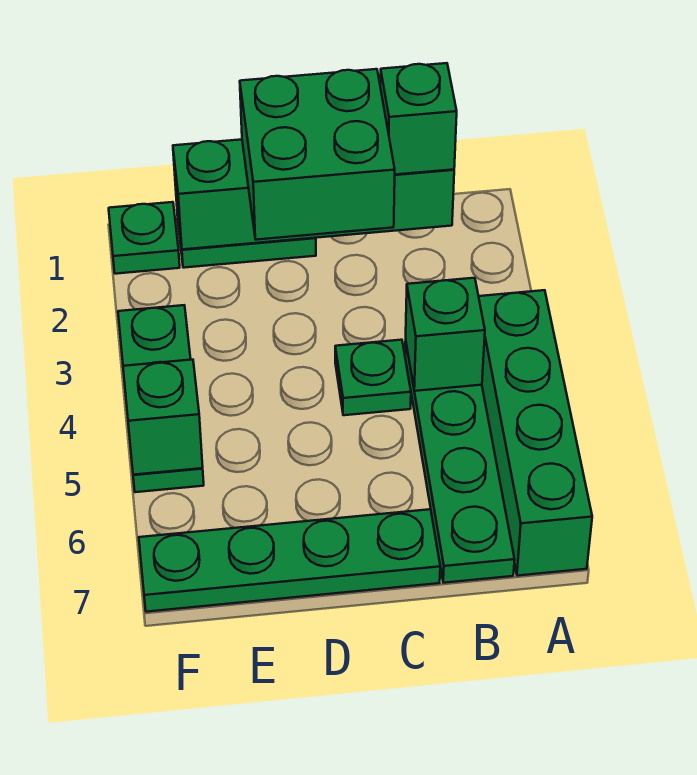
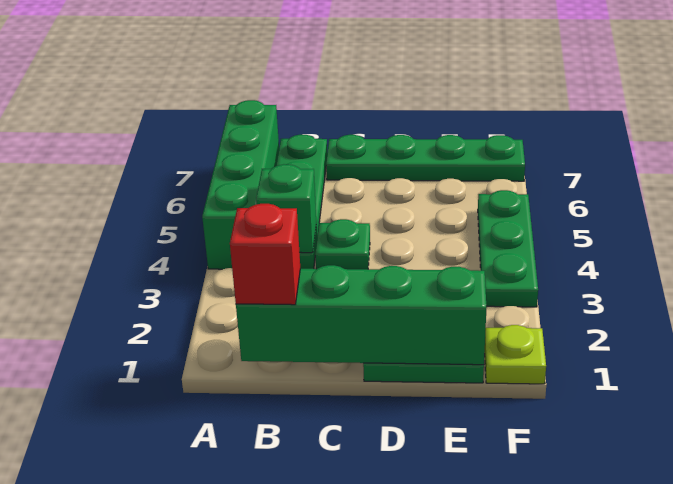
green 1x1 brick [380,63,457,175] -> red 1x1 brick [230,204,300,305]
green 2x2 brick [240,69,395,240] -> none
green 1x1 plate [109,202,180,274] -> lime 1x1 plate [485,325,546,384]
green 1x1 brick [123,360,203,475] -> none

